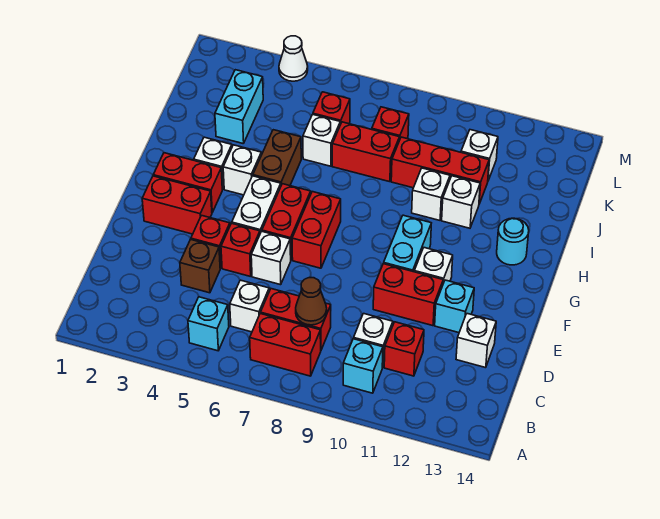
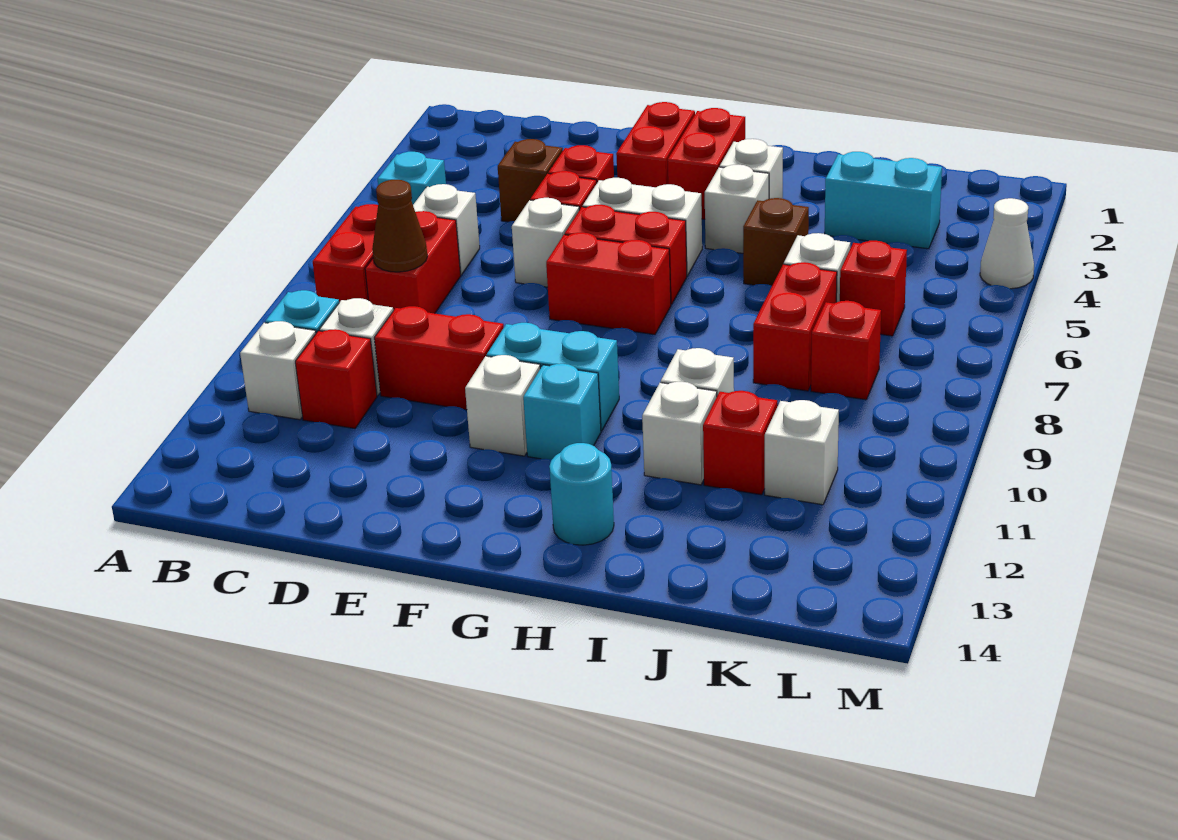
white 1x1 brick [456,314,496,368] -> white 1x1 brick moved to [240,321,316,420]
red 1x2 brick [373,264,443,326] -> red 1x2 brick turned to [374,306,504,410]
cyan 1x1 brick [435,280,474,333] -> cyan 1x1 brick moved to [523,364,601,460]
brown 1x2 brick [253,130,301,186] -> brown 1x1 brick [743,198,809,286]
red 1x3 brick [391,137,489,204] -> red 1x1 brick [703,391,777,495]

